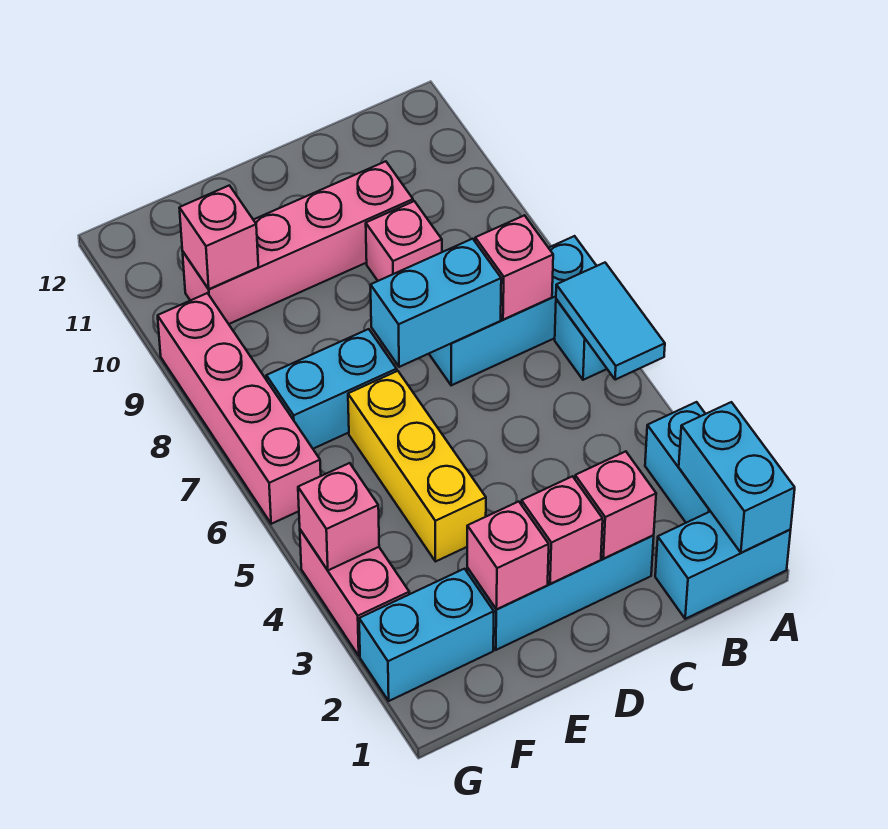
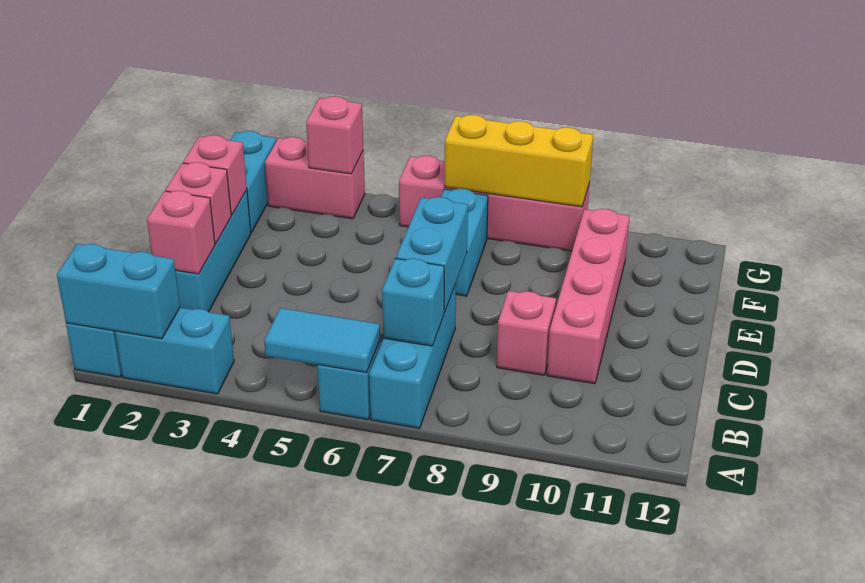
pink 1x1 brick [475,215,553,320] -> cyan 1x1 brick [382,258,444,346]
yellow 1x3 brick [348,371,486,562] -> yellow 1x3 brick moved to [445,115,593,207]
pink 1x1 brick [179,185,258,289] -> none

